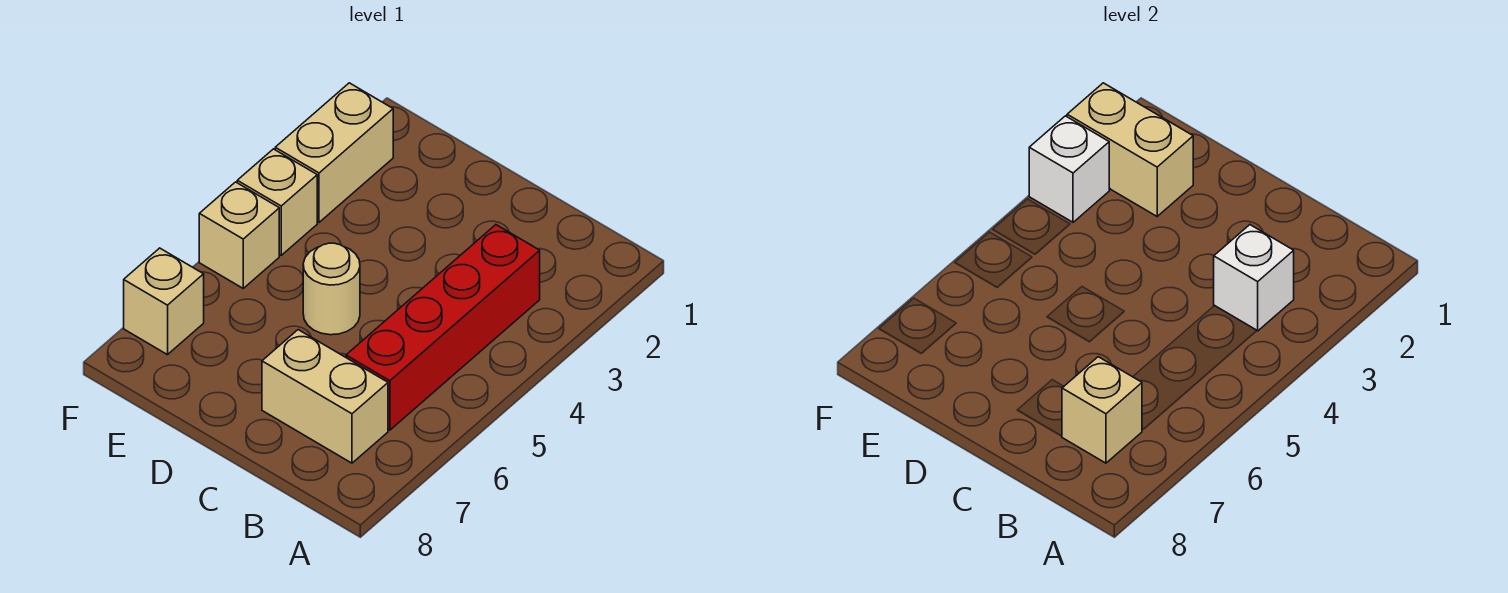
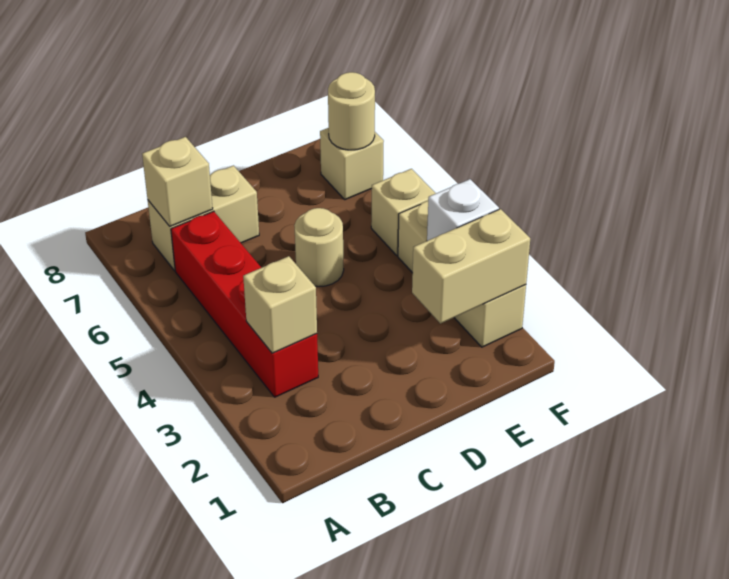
white 1x1 brick [1214,225,1294,331] -> tan 1x1 brick [243,256,317,353]
none -> tan 1x1 round brick [328,72,375,150]

